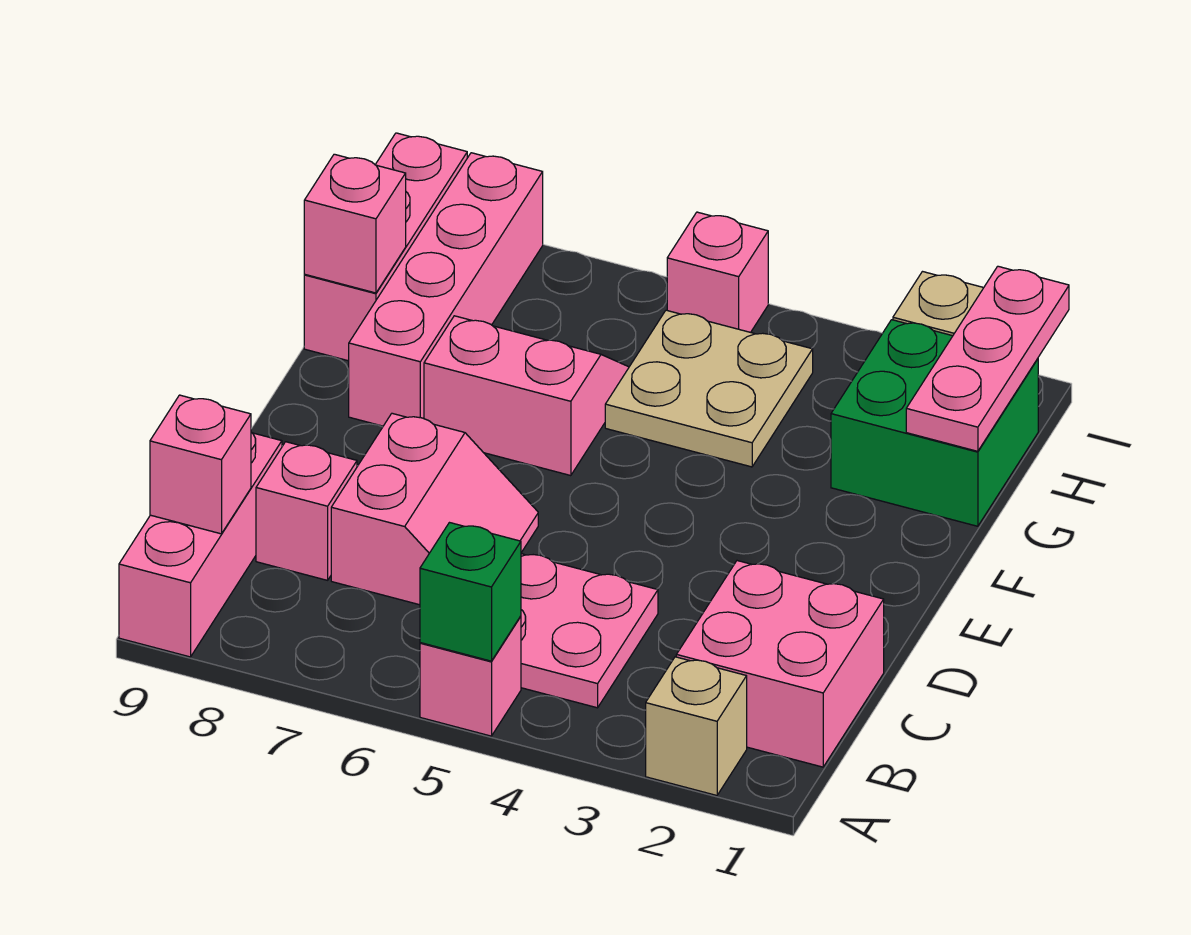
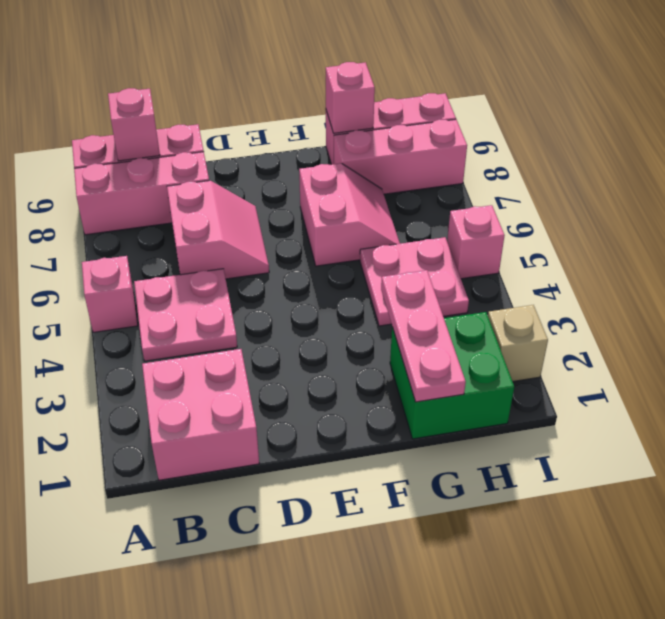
tan 1x1 brick [646,657,747,795] -> none
green 1x1 brick [420,523,521,661] -> none
pink 2x2 slope [331,413,538,605] -> pink 2x2 slope turned to [167,181,269,279]
pink 1x1 brick [256,442,357,580] -> pink 1x3 brick [74,152,209,235]
pink 1x4 brick [349,153,543,426] -> pink 1x3 brick [334,119,467,194]
pink 1x3 plate [906,266,1069,451] -> pink 1x3 plate turned to [381,270,466,402]
tan 2x2 plate [605,310,813,467] -> pink 2x2 plate [360,237,469,326]

